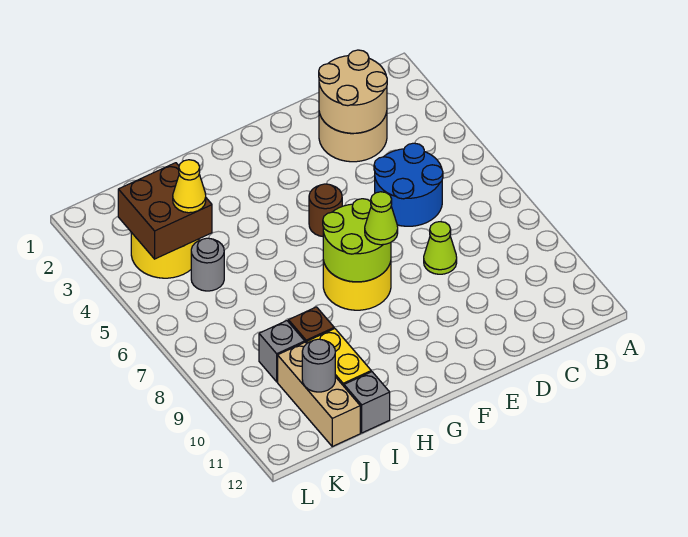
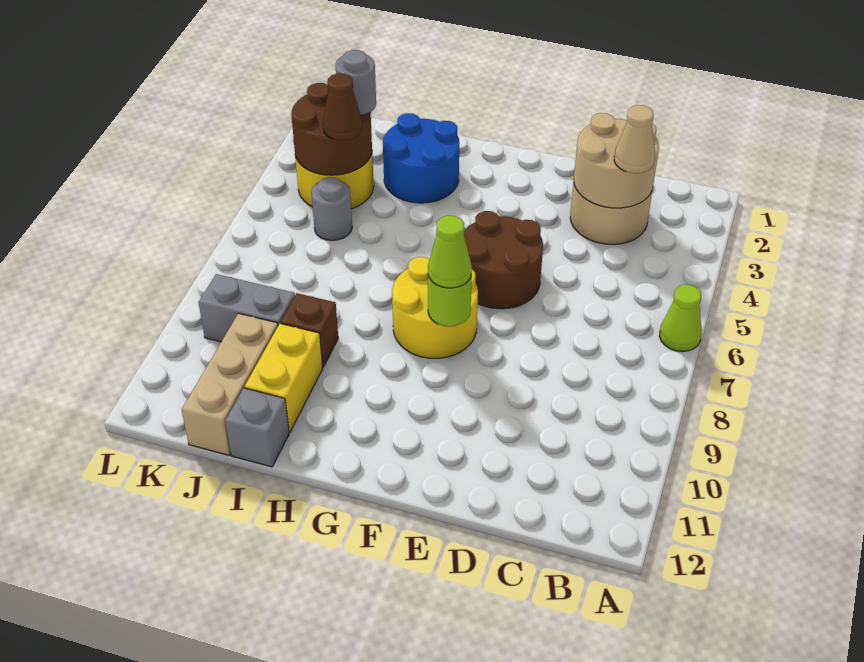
none -> tan 1x1 cone [614,105,655,173]
blue 2x2 round brick [374,143,443,226] -> blue 2x2 round brick moved to [383,113,459,203]
lime 1x1 cone [424,222,457,274] -> lime 1x1 cone moved to [659,285,702,352]
brown 1x1 round brick [309,184,342,236] -> brown 2x2 round brick [464,211,543,309]
lime 2x2 round brick [323,199,391,282] -> lime 1x1 round brick [428,274,472,326]
brown 2x2 brick [118,163,212,259] -> brown 2x2 round brick [291,83,372,175]
yellow 1x1 cone [173,160,206,213] -> brown 1x1 cone [323,73,362,140]
grey 1x1 brick [259,321,305,382] -> grey 1x2 brick [199,274,295,342]
grey 1x1 round brick [302,339,335,392] -> grey 1x1 round brick moved to [335,50,376,115]

